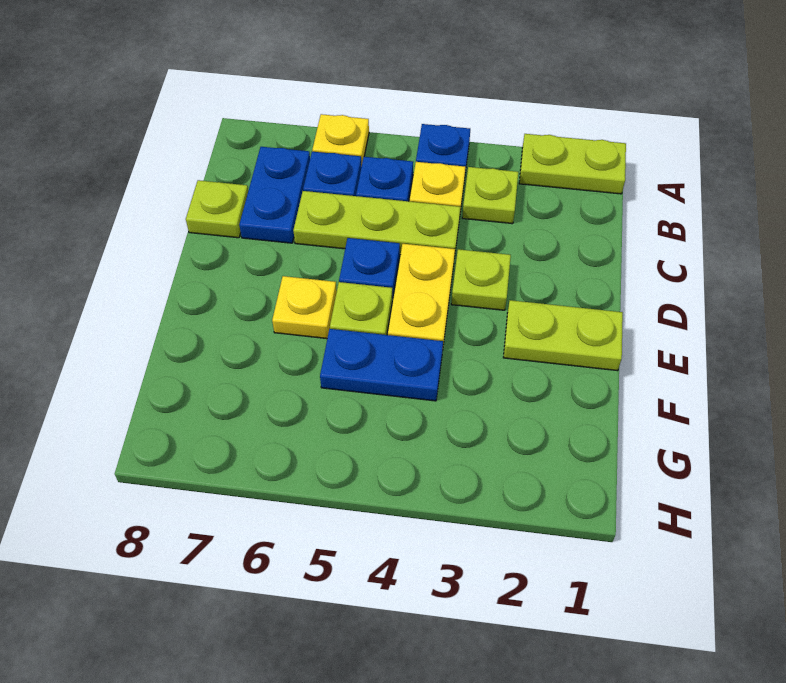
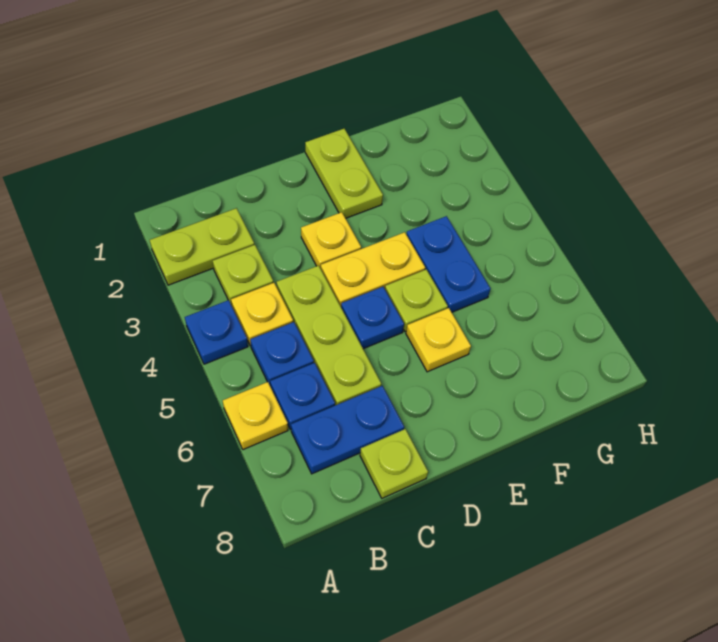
lime 1x2 plate [519,134,626,194] -> lime 1x2 plate turned to [150,208,254,285]
lime 1x1 plate [451,249,511,310] -> yellow 1x1 plate [301,212,361,268]

